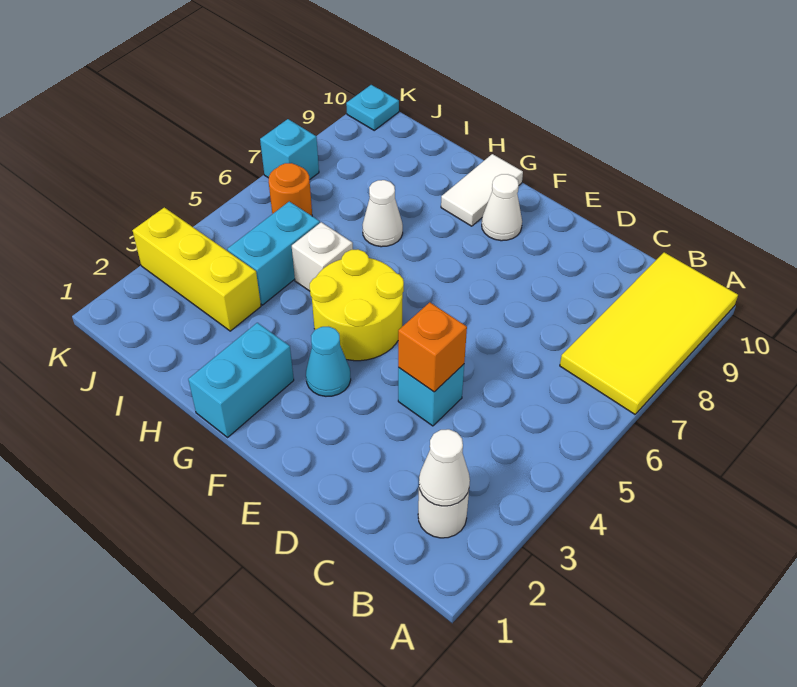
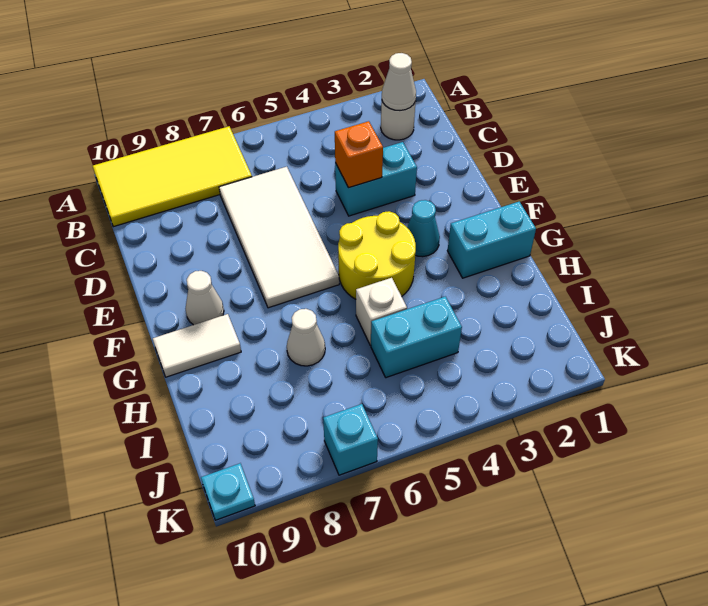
none -> white 2x4 tile [219,167,339,308]
cyan 1x1 brick [398,364,464,426] -> cyan 1x2 brick [335,142,417,216]
yellow 1x3 brick [133,207,261,331] -> none
orange 1x1 round brick [269,163,312,216] -> none

